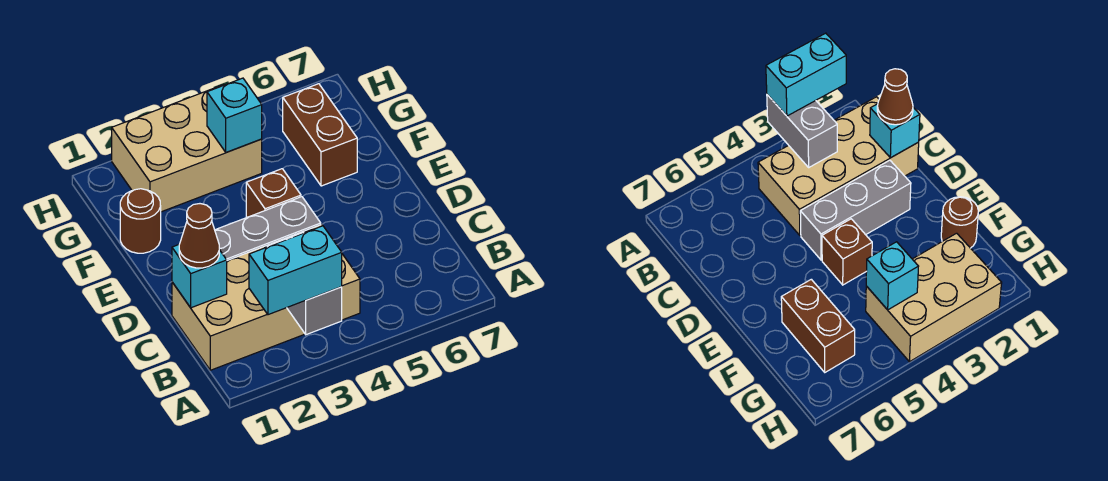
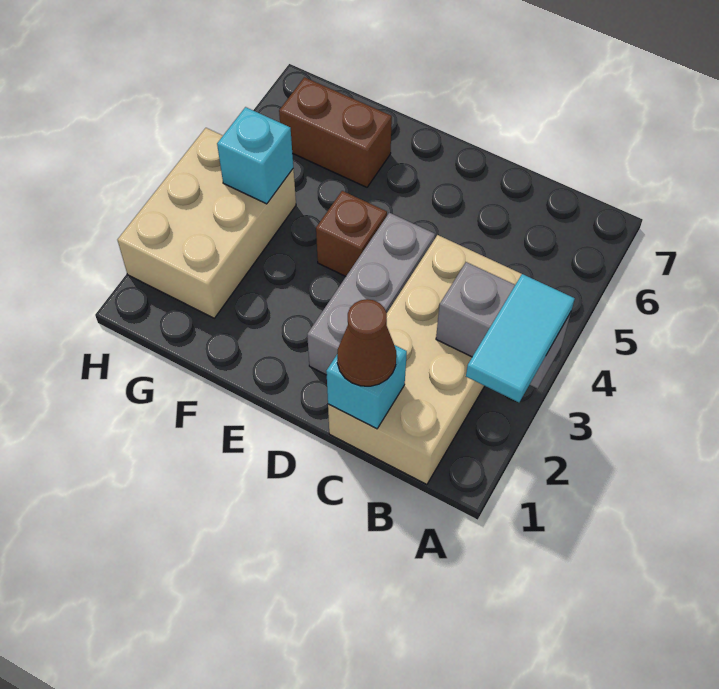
cyan 1x2 brick [249,226,342,315] -> cyan 1x2 tile [466,274,575,402]
brown 1x1 round brick [120,189,161,253] -> none

